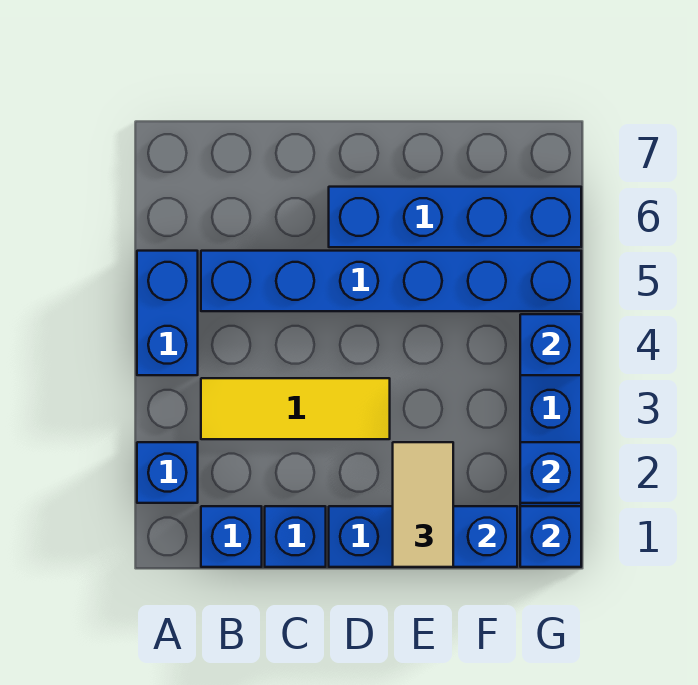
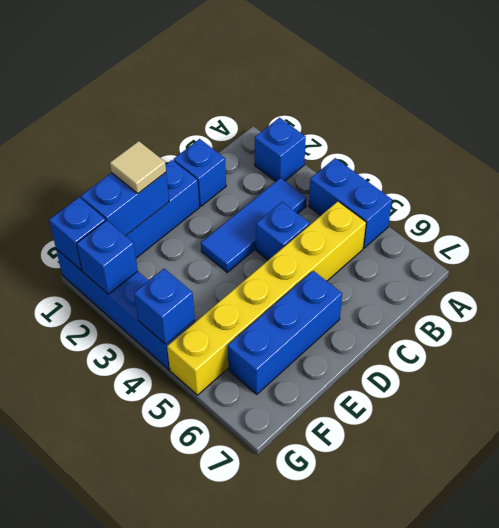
blue 1x1 brick [201,506,262,567] -> blue 1x1 brick moved to [256,202,310,260]
yellow 1x3 tile [201,378,390,439] -> blue 1x3 tile [201,178,307,272]
blue 1x6 brick [201,251,581,311] -> yellow 1x6 brick [167,201,366,395]
blue 1x4 brick [329,187,581,247] -> blue 1x3 brick [228,271,342,394]
tan 1x2 tile [393,442,453,567] -> tan 1x1 tile [110,141,166,193]

